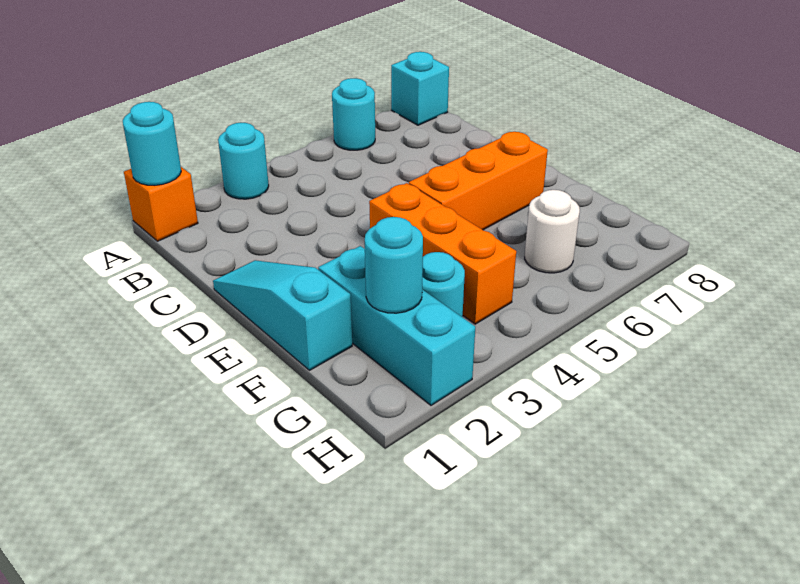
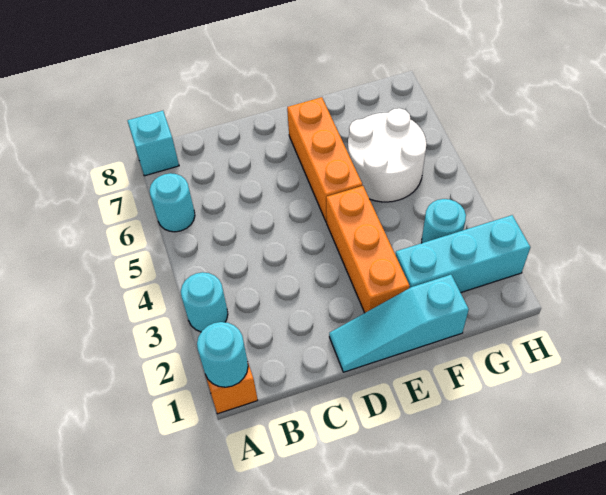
orange 1x3 brick [369,183,516,324] -> orange 1x3 brick turned to [326,186,410,313]
cyan 1x1 round brick [365,217,423,313] -> none
white 1x1 round brick [525,190,580,273] -> white 2x2 round brick [348,108,426,202]

